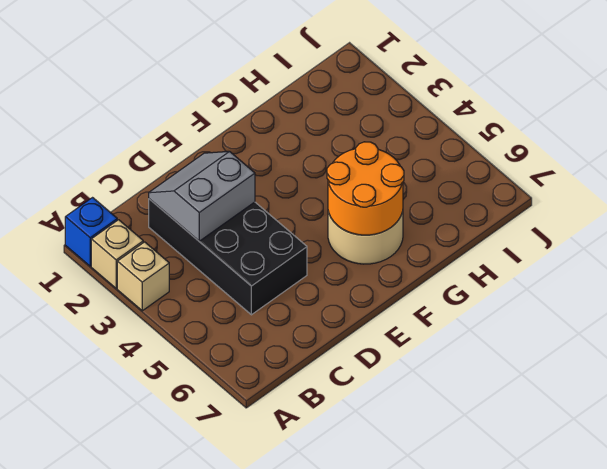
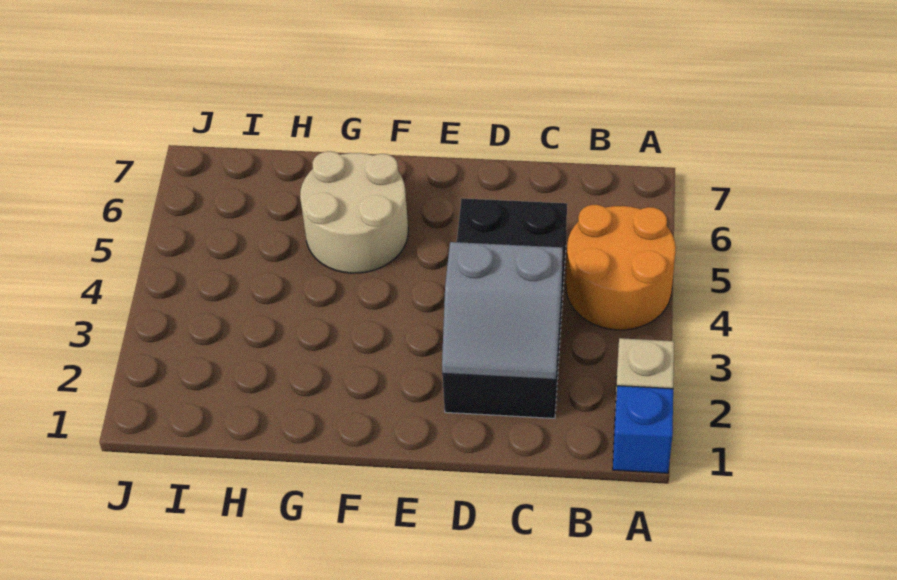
tan 1x1 brick [117,242,169,311] -> none
orange 2x2 round brick [327,142,404,235] -> orange 2x2 round brick moved to [566,205,676,330]

